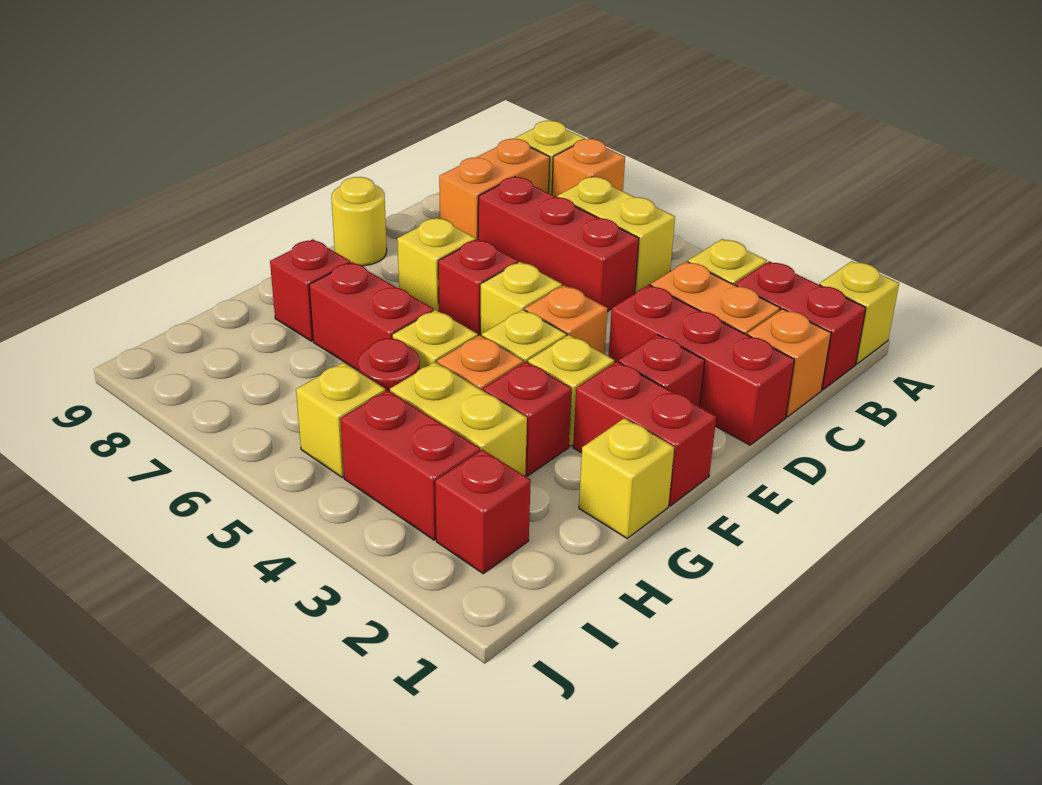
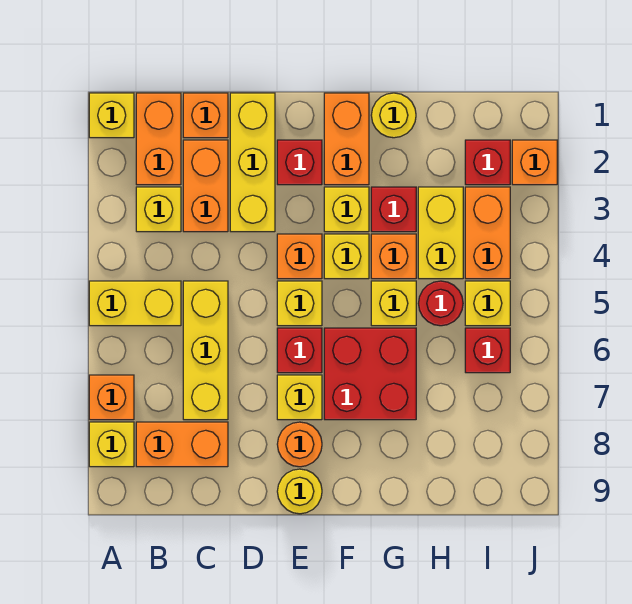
red 1x2 brick [735,261,866,390] -> orange 1x2 brick [136,93,181,185]
yellow 1x2 brick [557,177,675,293] -> yellow 1x2 brick turned to [89,281,181,326]
red 1x3 brick [478,177,639,312] -> yellow 1x3 brick [183,281,228,420]
red 1x3 brick [609,285,795,445] -> yellow 1x3 brick [230,93,275,232]
none -> orange 1x1 round brick [277,422,322,467]
red 1x2 brick [573,361,716,506] -> orange 1x2 brick [324,93,369,185]
yellow 1x1 brick [579,418,674,538] -> yellow 1x1 round brick [371,93,416,138]
red 1x2 brick [309,262,433,371] -> red 2x2 brick [324,328,416,420]
red 1x1 brick [270,239,350,341] -> red 1x1 brick moved to [465,328,510,373]
red 1x2 brick [340,390,480,540] -> orange 1x2 brick [465,187,510,279]
none -> orange 1x1 brick [512,140,557,185]

